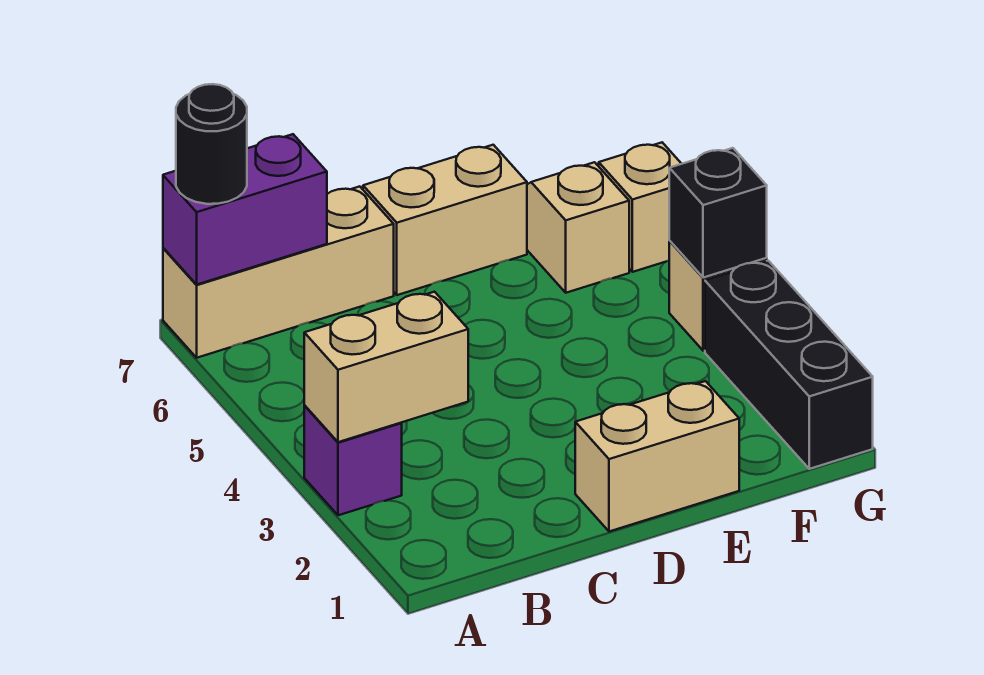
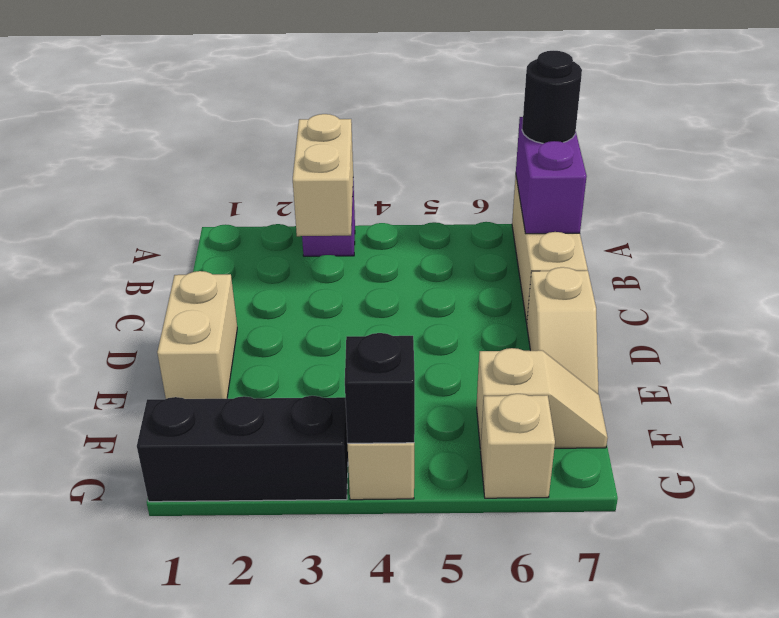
tan 1x2 brick [363,145,527,295] -> tan 1x2 slope [527,267,598,394]

